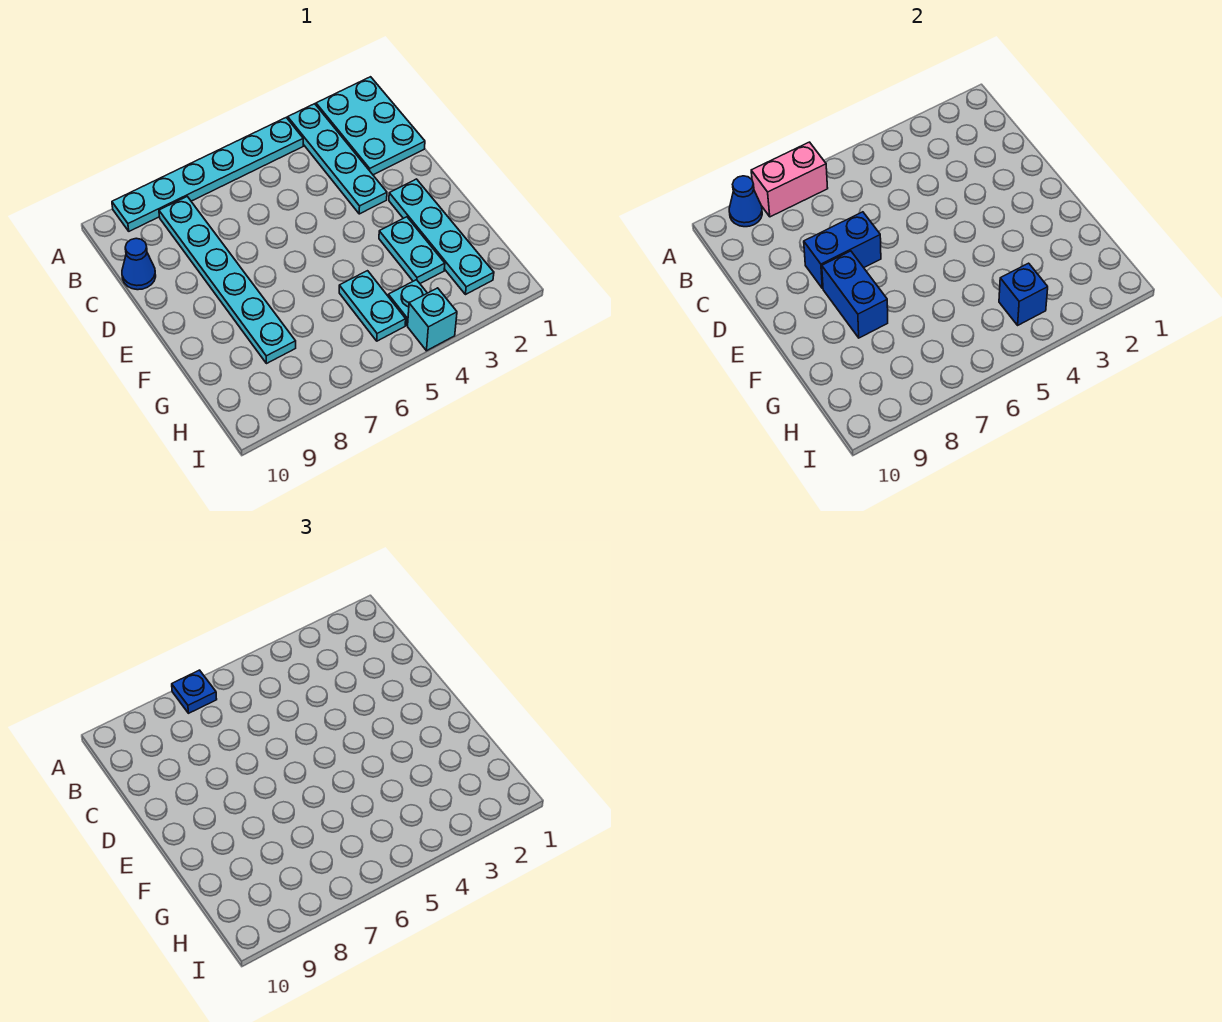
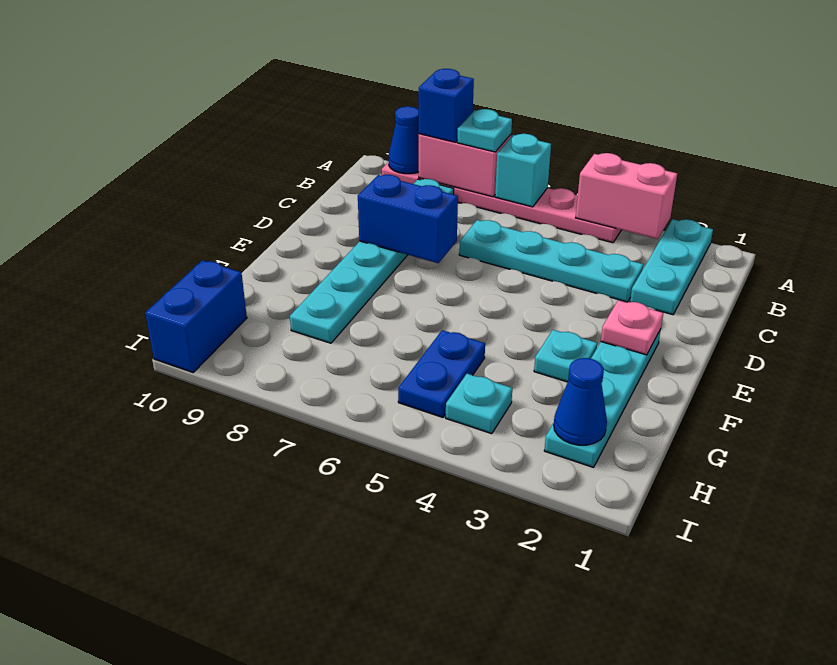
cyan 2x3 plate [316,77,425,175] -> cyan 1x3 plate [630,219,713,315]
cyan 1x4 plate [288,104,387,214] -> cyan 1x4 plate turned to [459,220,643,302]
none -> pink 1x2 brick [576,153,677,239]
cyan 1x6 plate [112,118,303,231] -> pink 1x6 plate [382,162,621,243]
blue 1x1 plate [172,670,217,713] -> cyan 1x1 plate [457,109,512,152]
blue 1x1 cone [122,238,156,290] -> blue 1x1 cone moved to [554,358,607,445]
none -> pink 1x1 plate [601,300,663,355]
blue 1x2 brick [822,251,888,338] -> blue 1x2 brick moved to [146,260,247,372]
cyan 1x2 plate [379,217,445,283] -> cyan 1x1 plate [534,330,597,382]
cyan 1x2 plate [339,271,406,341] -> blue 1x2 plate [398,330,485,417]
blue 1x1 brick [999,263,1048,325] -> blue 1x1 brick moved to [419,69,474,142]
cyan 1x1 brick [408,288,457,351] -> cyan 1x1 brick moved to [495,134,551,207]

